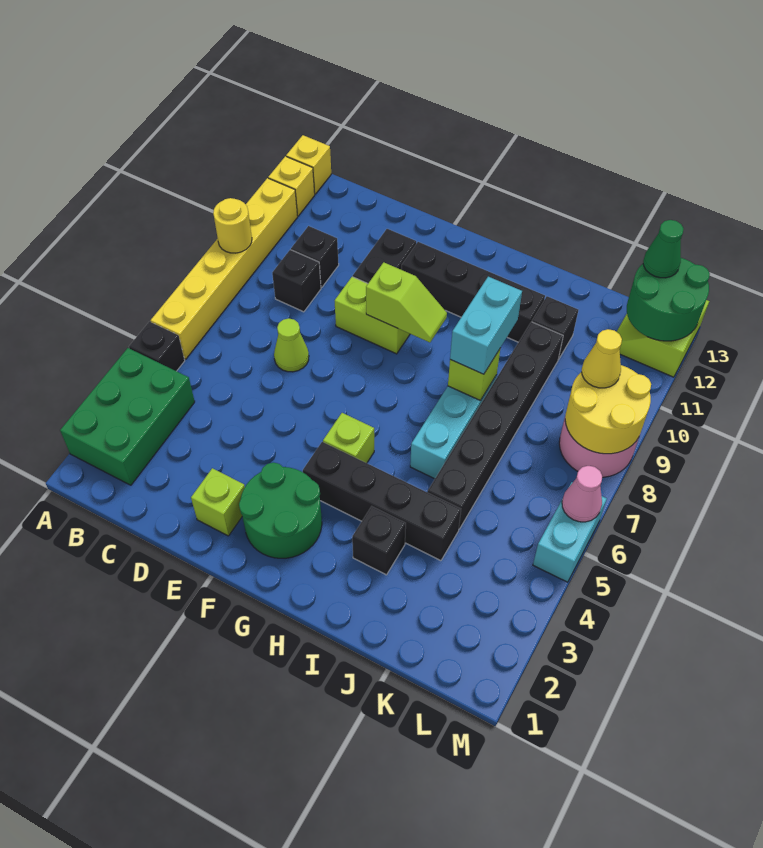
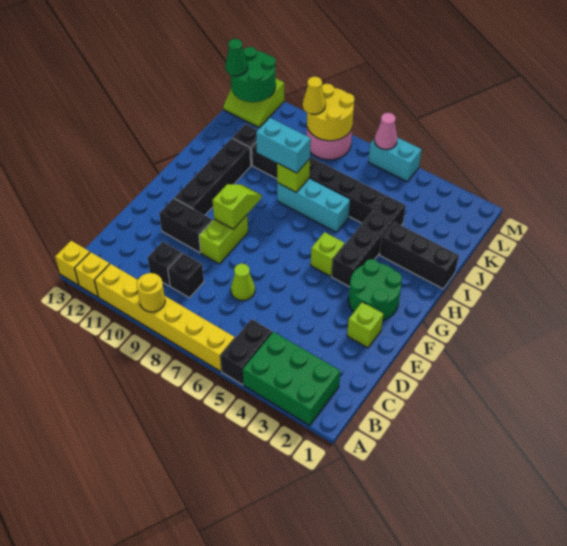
black 1x1 brick [129,322,185,371] -> black 1x2 brick [220,319,272,385]
black 1x1 brick [352,506,406,575] -> black 1x3 brick [379,222,459,289]

